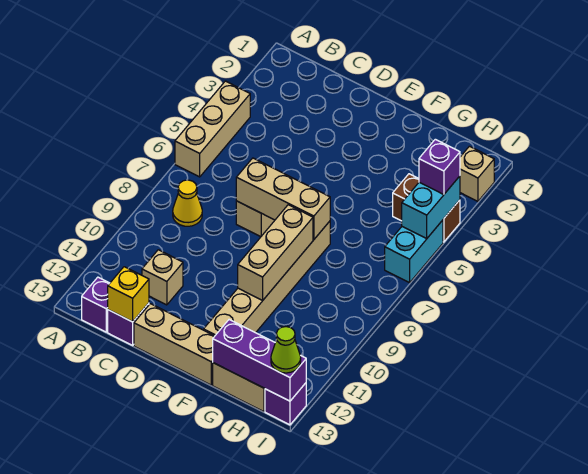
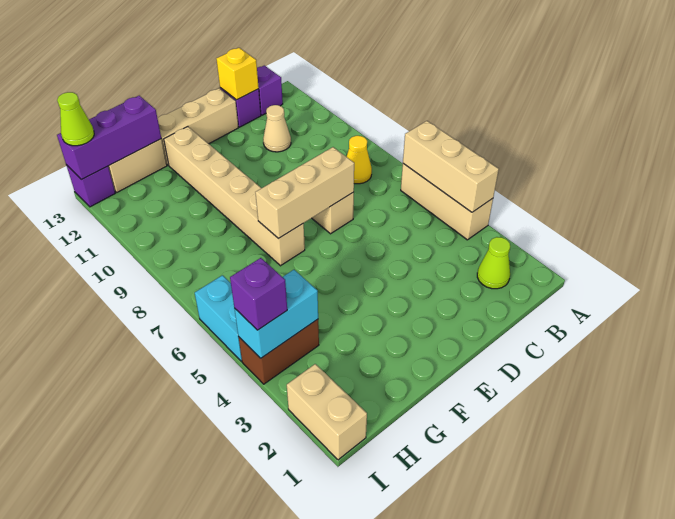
none -> lime 1x1 cone [477,237,510,289]
tan 1x1 brick [142,250,183,305] -> tan 1x1 cone [263,105,291,152]
tan 1x3 brick [238,205,313,300] -> tan 1x3 brick moved to [403,121,499,212]
tan 1x1 brick [460,146,494,201] -> tan 1x2 brick [287,364,367,460]
cyan 1x2 brick [402,176,460,238] -> cyan 1x2 brick turned to [234,270,318,358]

